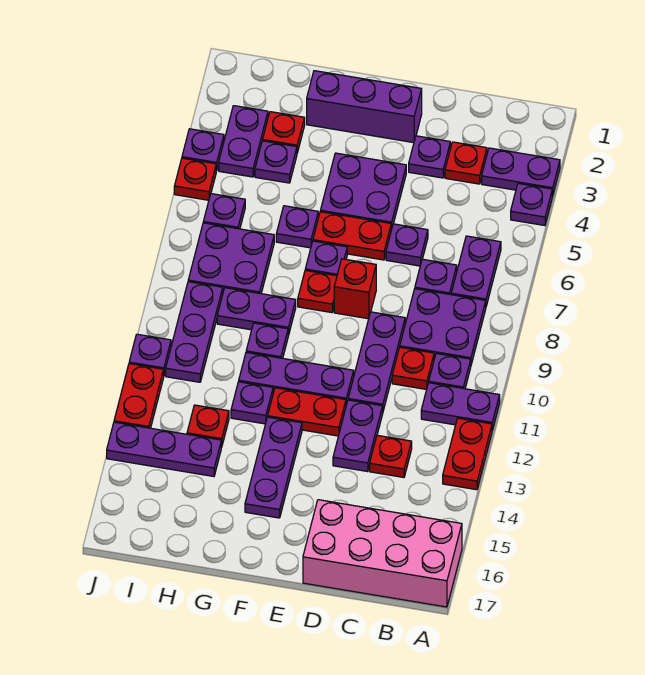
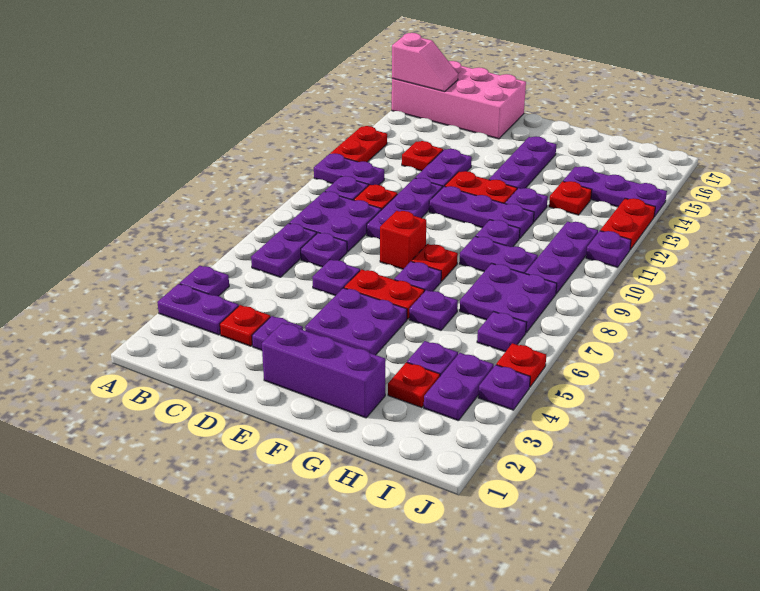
none -> pink 1x2 slope [392,33,458,92]

